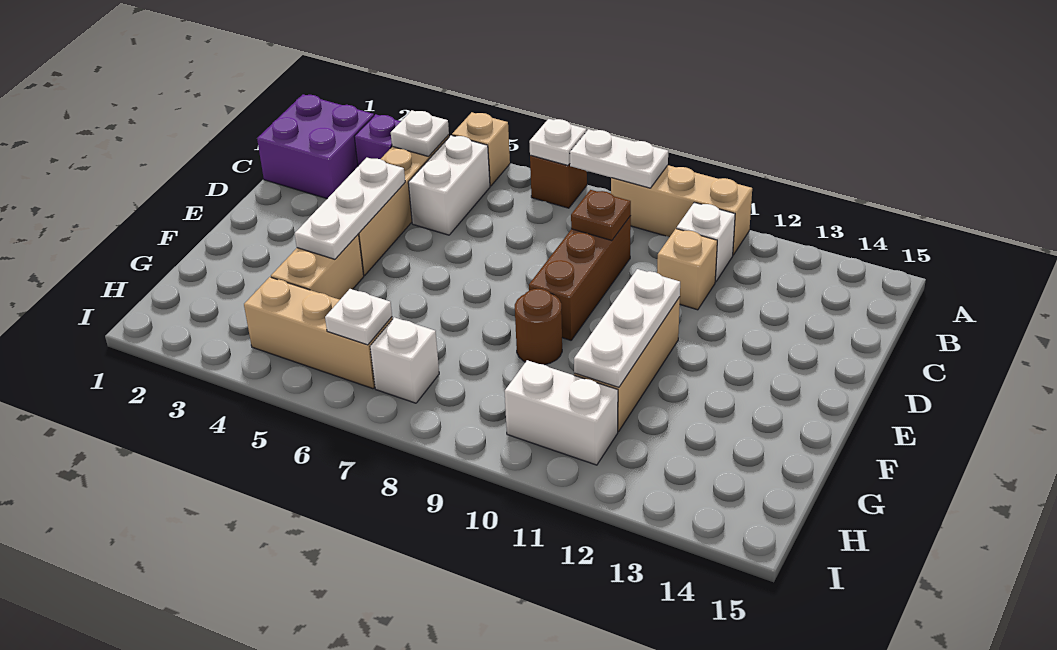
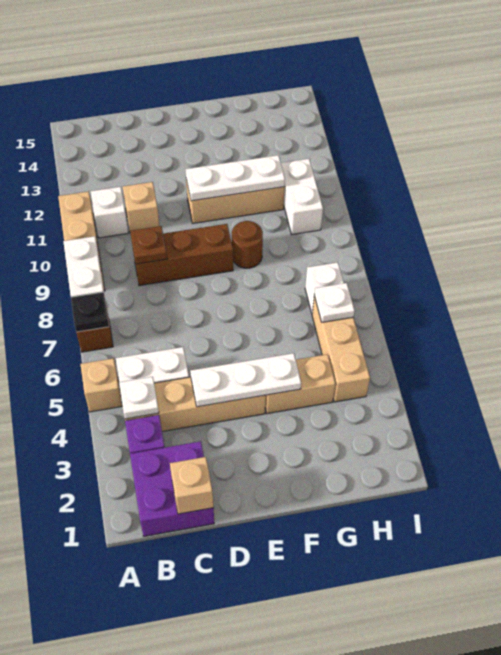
white 1x1 plate [529,119,586,165] -> black 1x1 plate [71,292,109,332]
none -> tan 1x1 brick [170,457,213,514]

